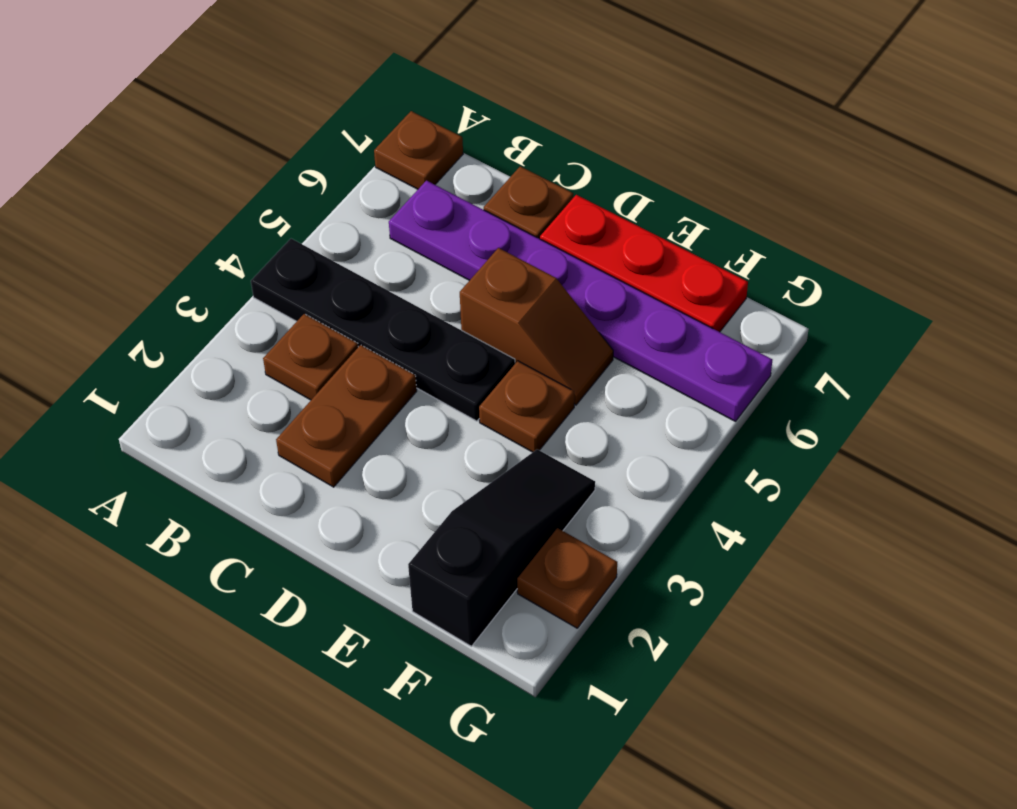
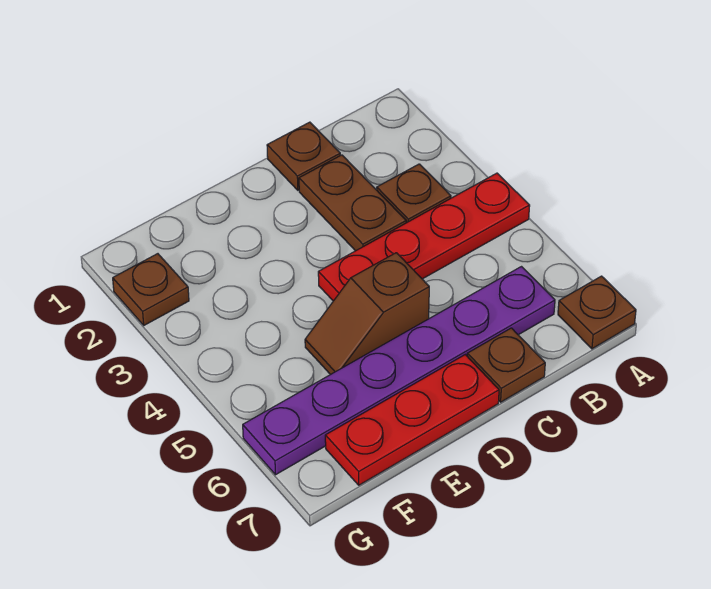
black 1x4 plate [251,239,515,421] -> red 1x4 plate [318,173,530,301]
brown 1x1 plate [479,361,574,452] -> brown 1x1 plate moved to [267,122,340,190]
black 1x3 slope [408,449,595,646] -> none

